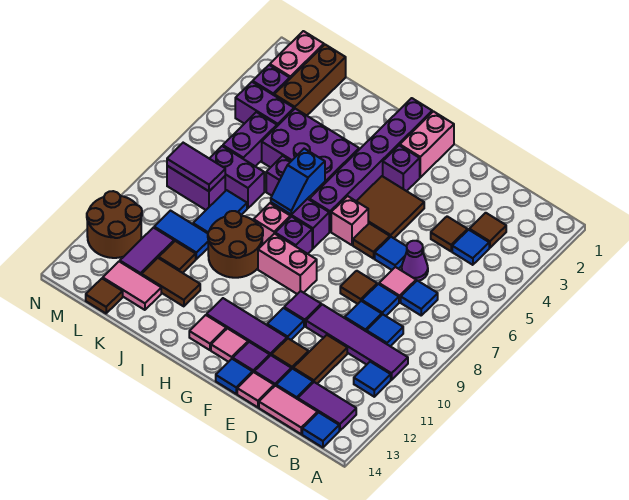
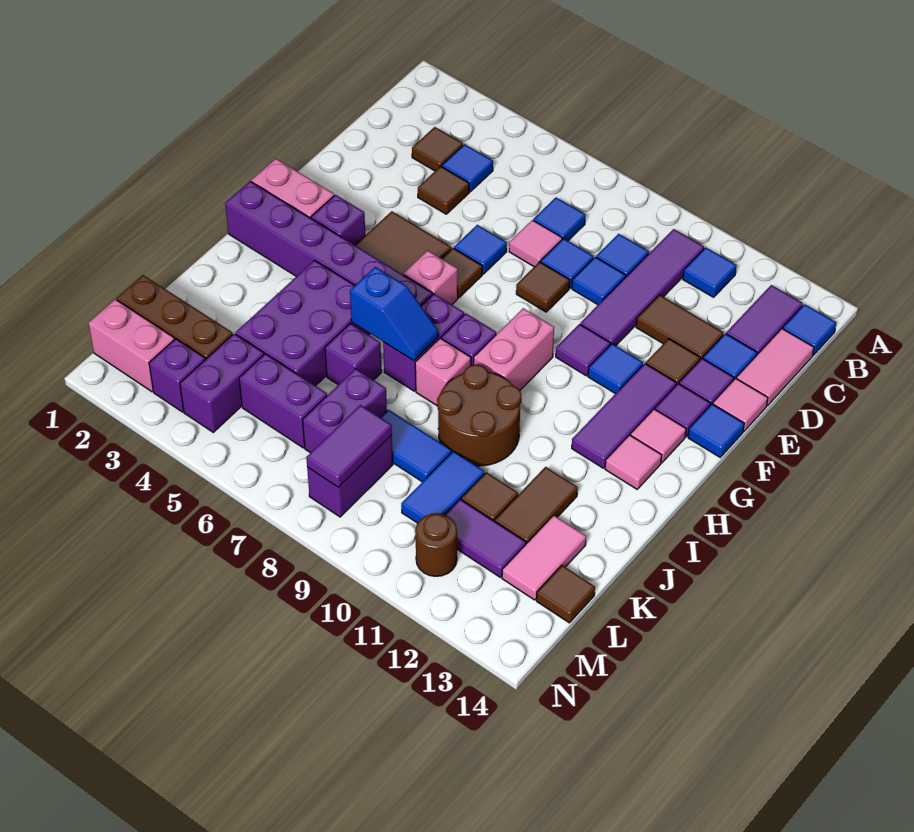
purple 1x1 cone [402,241,428,281] -> none
brown 2x2 round brick [87,191,142,258] -> brown 1x1 round brick [415,513,457,576]

